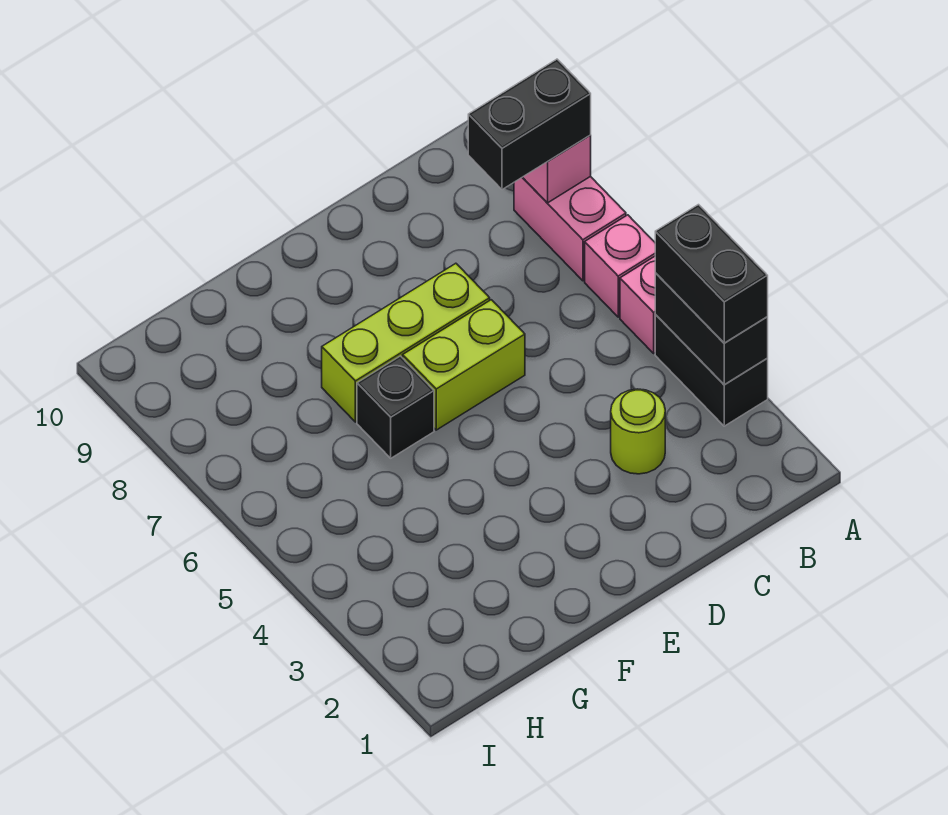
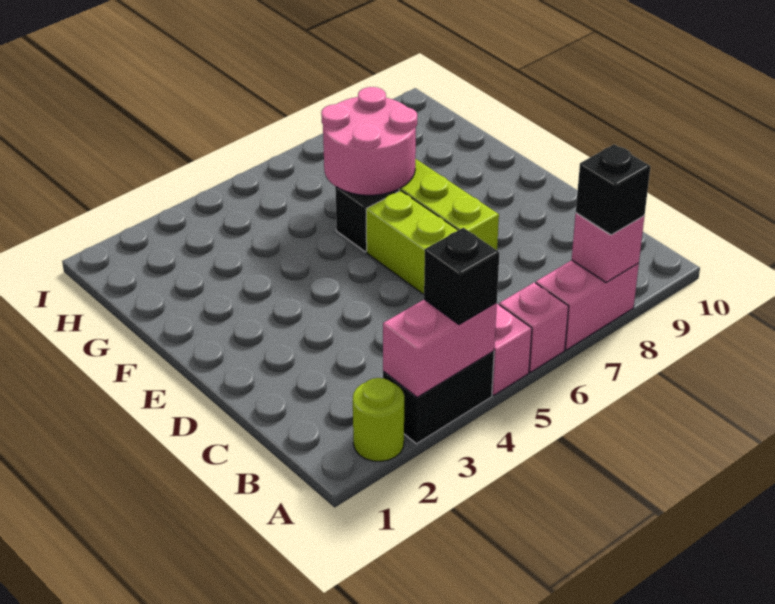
black 1x2 brick [655,273,768,384] -> pink 1x2 brick [383,300,497,397]
black 1x2 brick [655,205,768,343] -> black 1x1 brick [424,228,499,324]
black 1x2 brick [468,59,591,190] -> black 1x1 brick [576,144,650,235]
lime 1x1 round brick [611,389,665,474] -> lime 1x1 round brick moved to [353,378,404,461]
none -> pink 2x2 round brick [321,87,417,195]

